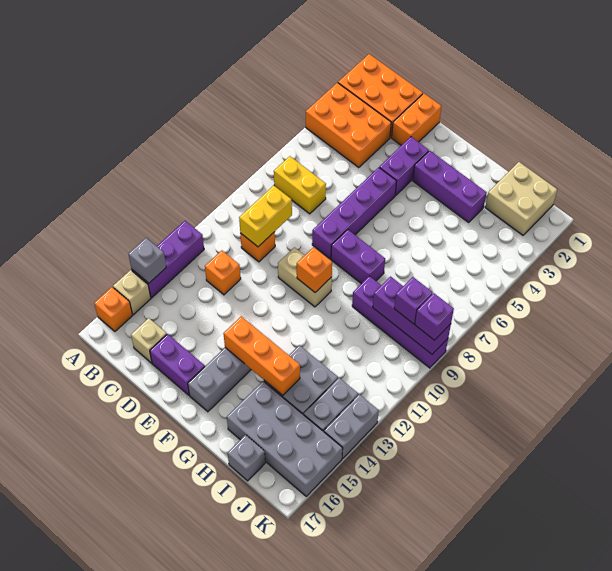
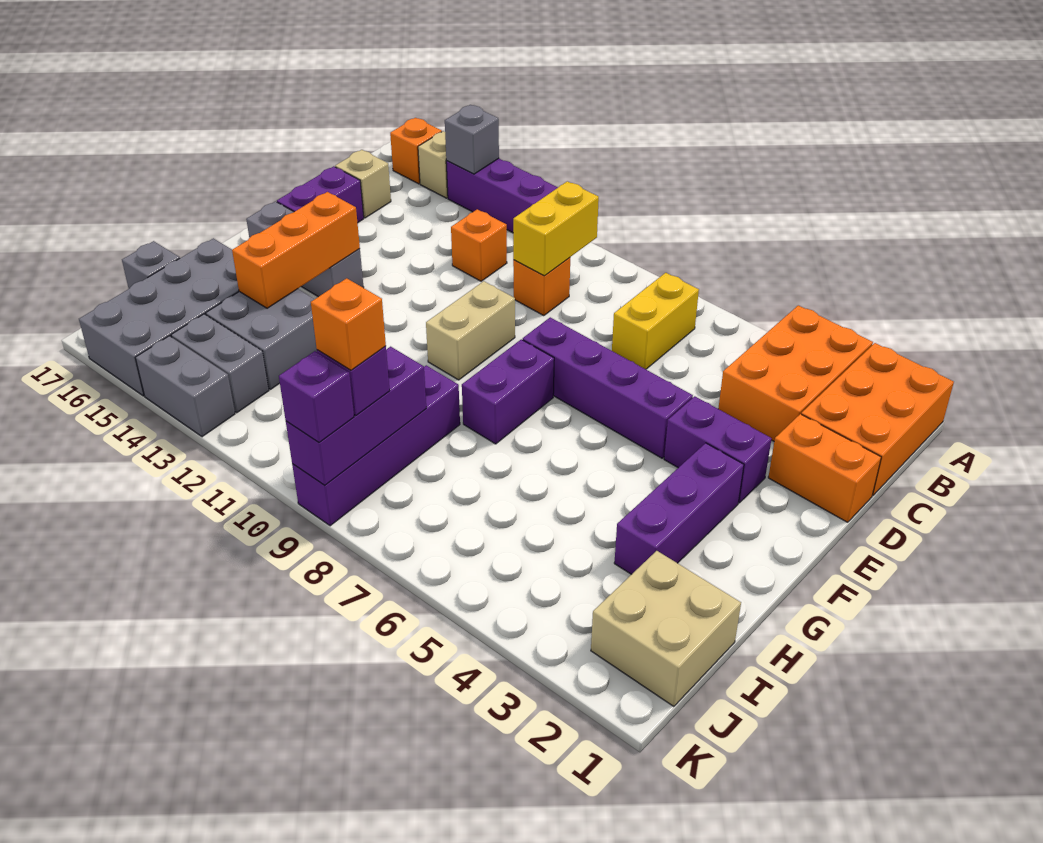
yellow 1x2 brick [239,185,292,247] -> yellow 1x2 brick turned to [513,181,599,276]
orange 1x1 brick [297,247,332,292] -> orange 1x1 brick moved to [311,278,386,370]

